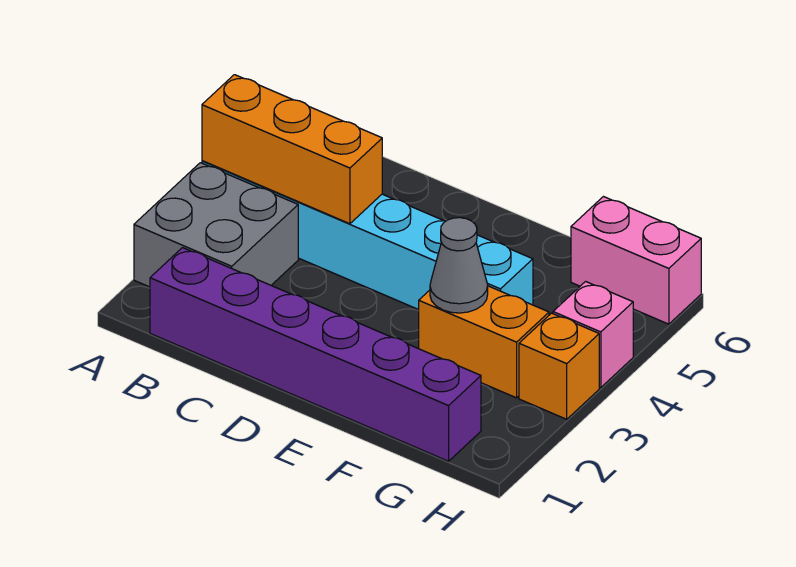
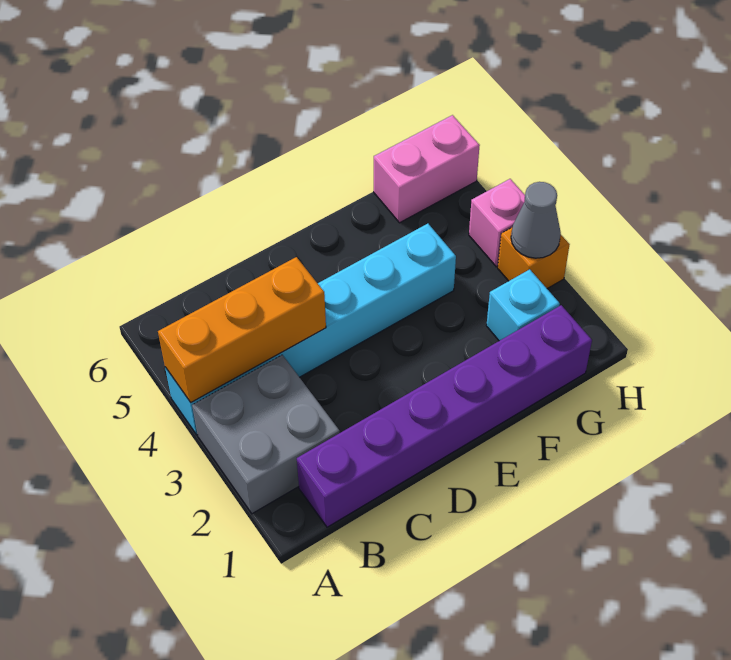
orange 1x2 brick [419,286,549,398] -> none
grey 1x1 cone [430,218,488,313] -> grey 1x1 cone moved to [511,182,561,258]
none -> cyan 1x1 brick [486,269,560,341]

